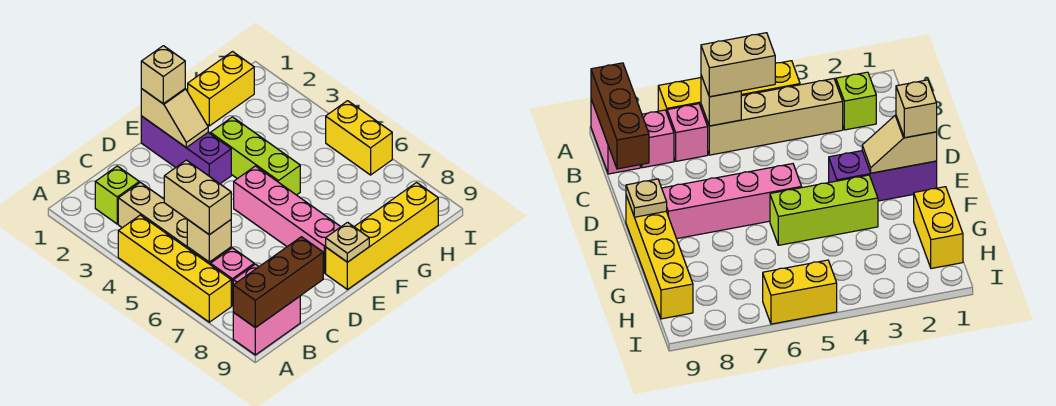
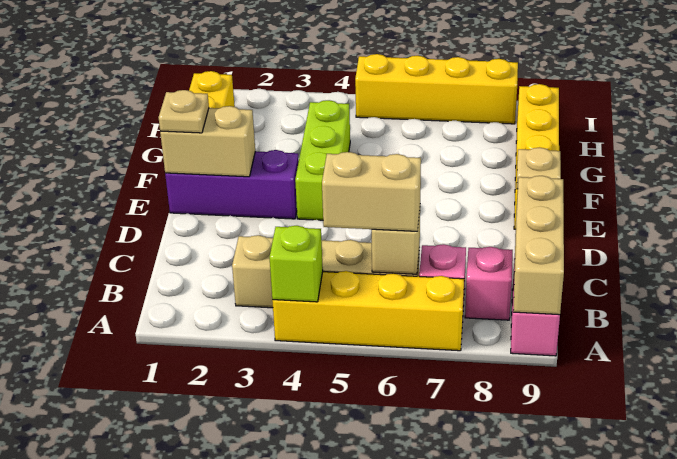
brown 1x3 brick [233,237,323,328] -> tan 1x3 brick [513,176,564,315]
lime 1x1 brick [95,166,139,224] -> lime 1x1 brick moved to [270,226,323,302]
tan 1x2 slope [141,89,208,147] -> tan 1x2 brick [160,106,255,177]
tan 1x1 brick [141,46,185,104] -> tan 1x1 plate [159,90,209,133]
pink 1x4 brick [234,166,341,273] -> none
lime 1x3 brick [211,117,300,195] -> lime 1x3 brick turned to [295,100,350,220]
yellow 1x2 brick [326,101,392,175] -> yellow 1x4 brick [355,54,518,124]

